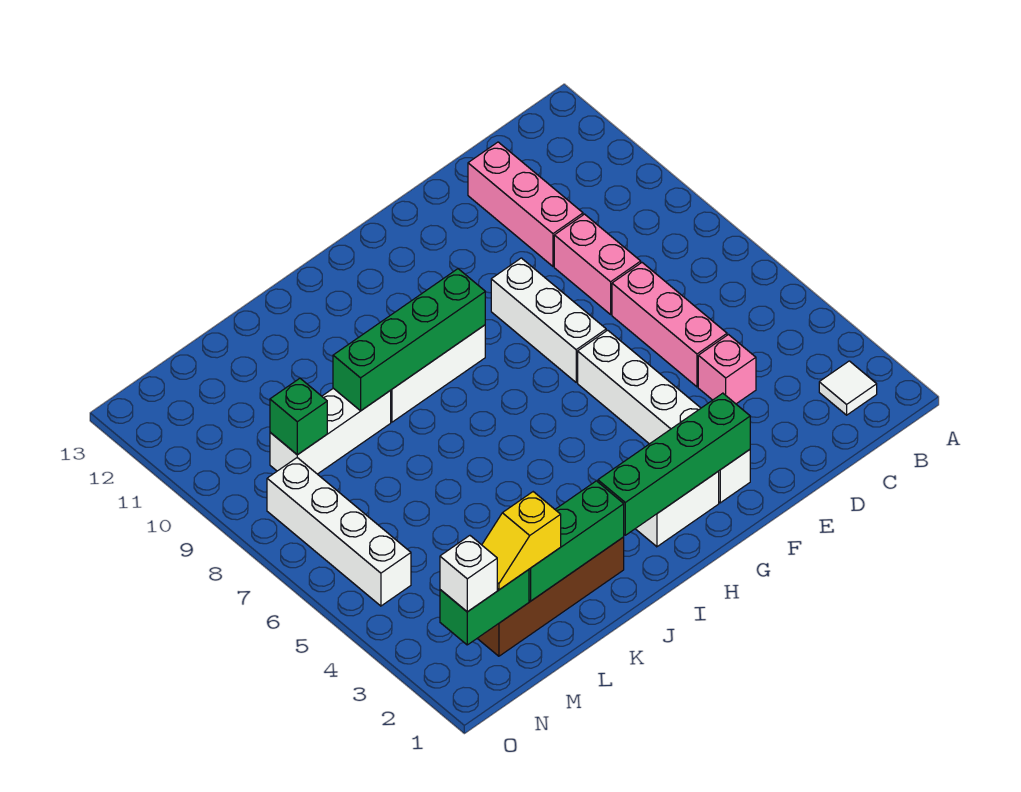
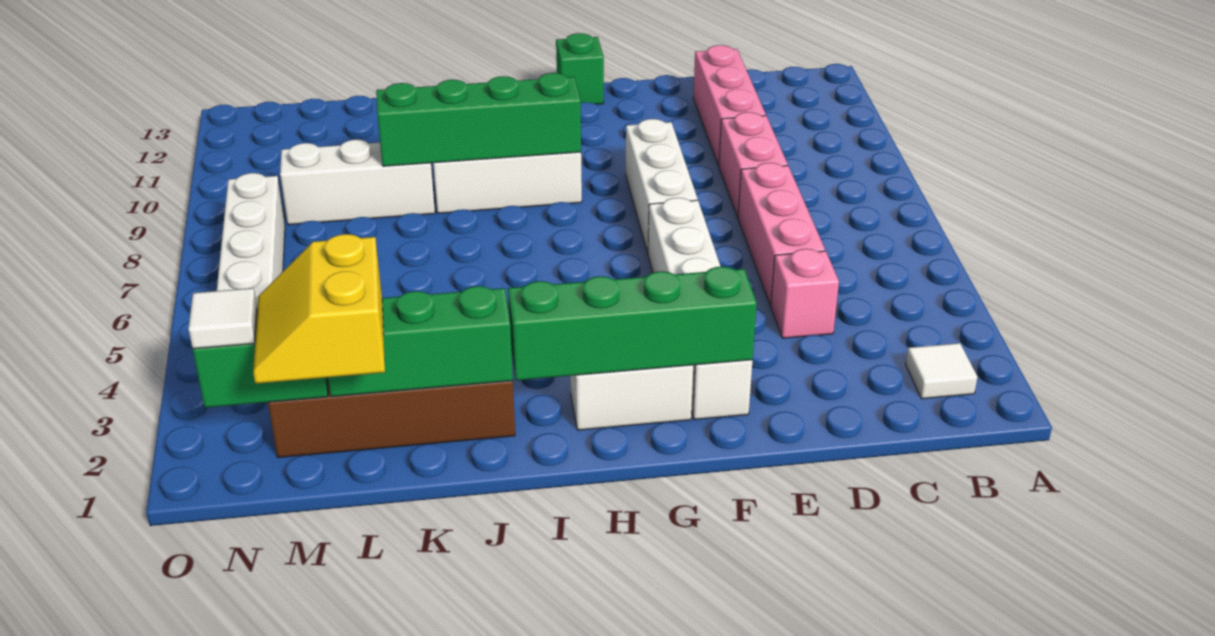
yellow 1x2 slope [482,492,561,590] -> yellow 2x2 slope [253,234,385,384]
green 1x1 brick [270,378,327,455] -> green 1x1 brick moved to [556,33,604,104]
white 1x1 brick [440,536,497,612] -> white 1x1 tile [188,288,257,349]

